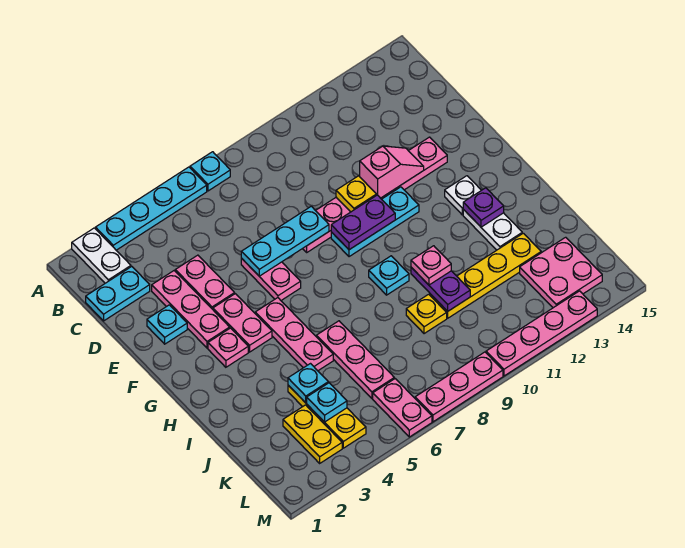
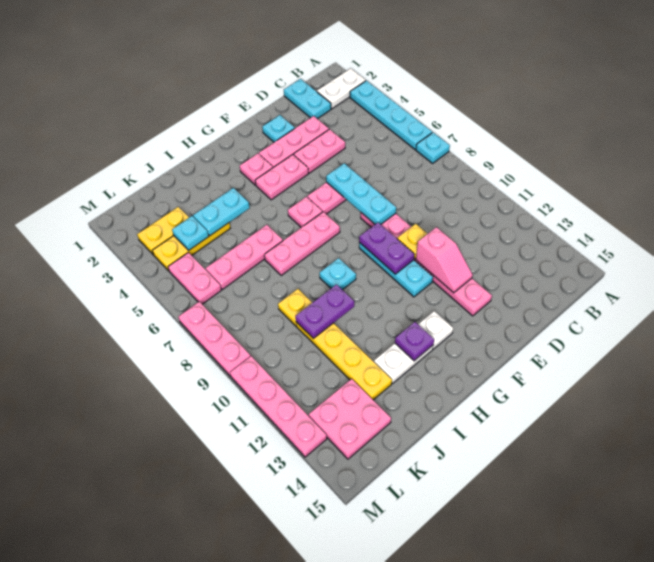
pink 1x3 plate [255,298,333,371] -> pink 1x3 plate moved to [264,212,340,276]
pink 1x1 plate [411,246,451,285] -> pink 1x1 plate moved to [288,197,322,227]
cyan 1x1 plate [288,364,328,403] -> cyan 1x2 plate [193,188,250,236]
pink 1x2 plate [373,379,432,437] -> pink 1x2 plate turned to [168,252,221,304]

